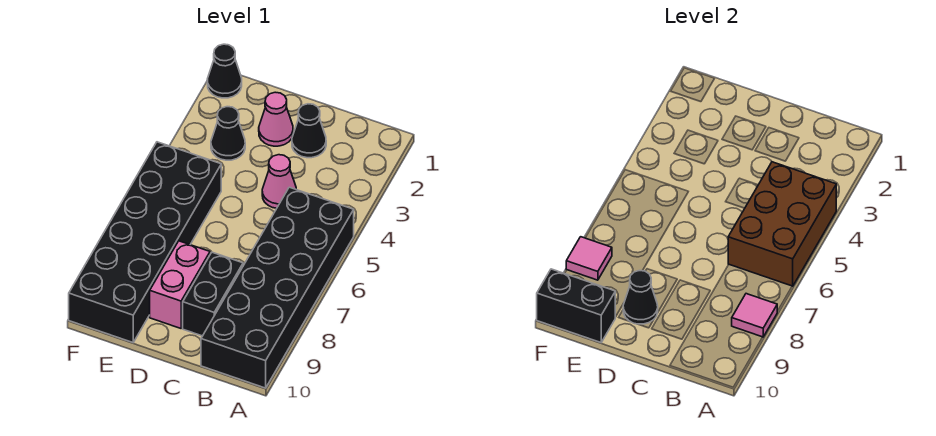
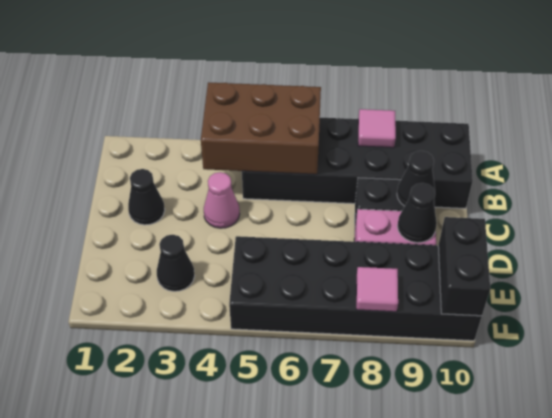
pink 1x1 cone [259,92,293,146] -> none
black 1x1 cone [207,44,242,98] -> black 1x1 cone moved to [397,151,435,206]

